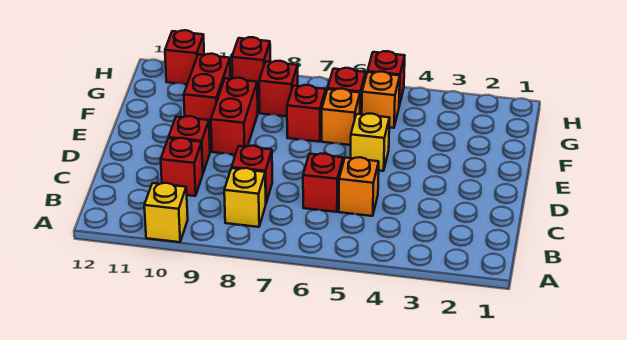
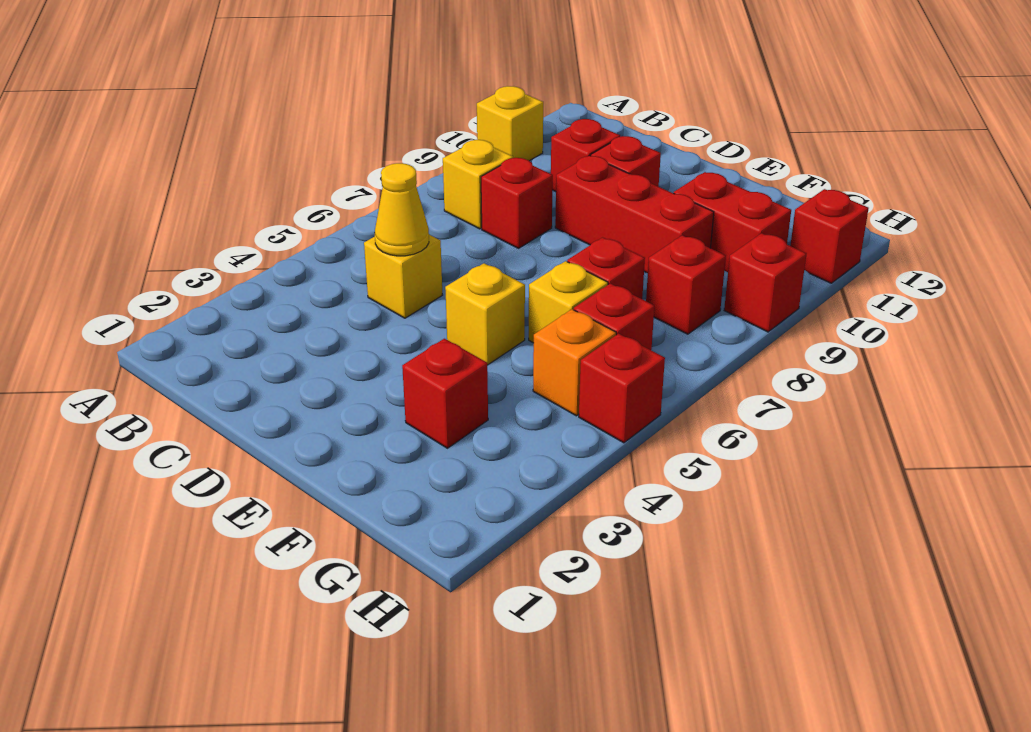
orange 1x1 brick [339,157,379,216] -> yellow 1x1 brick [364,235,442,318]
none -> yellow 1x1 cone [375,163,429,256]
red 1x1 brick [303,153,343,212] -> red 1x1 brick moved to [402,339,488,448]
red 1x2 brick [211,78,258,155] -> red 1x3 brick [555,156,714,273]
orange 1x1 brick [322,89,360,145] -> yellow 1x1 brick [529,261,608,343]

